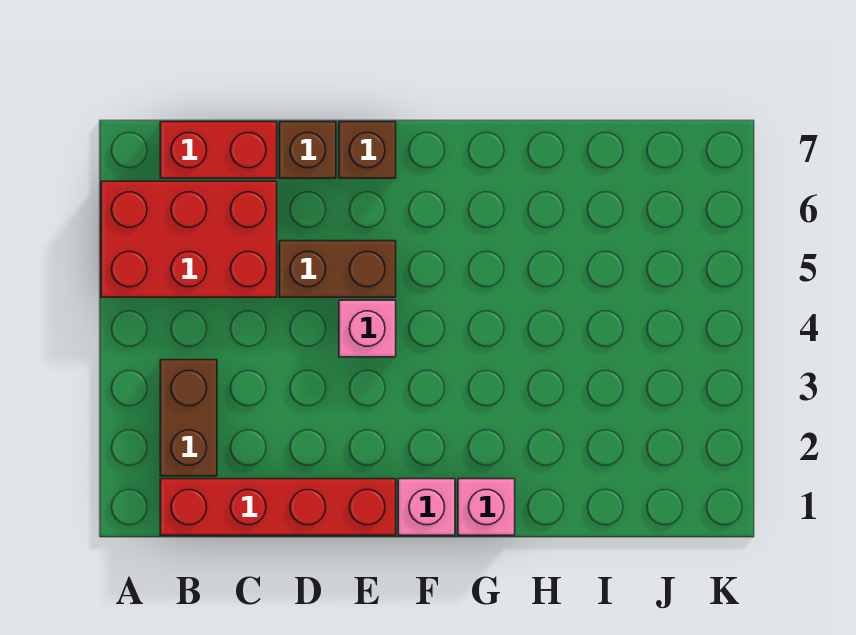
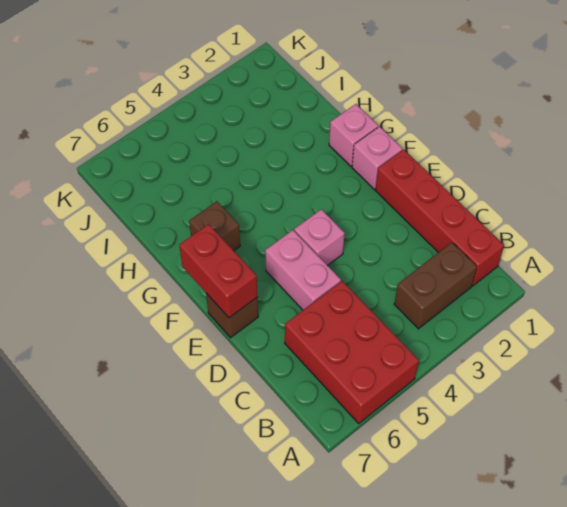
red 1x2 brick [160,122,277,178] -> red 1x2 brick moved to [179,224,258,318]
brown 1x2 brick [279,241,396,297] -> pink 1x2 brick [265,230,341,310]
brown 1x1 brick [279,122,336,178] -> brown 1x1 brick moved to [189,201,240,251]

